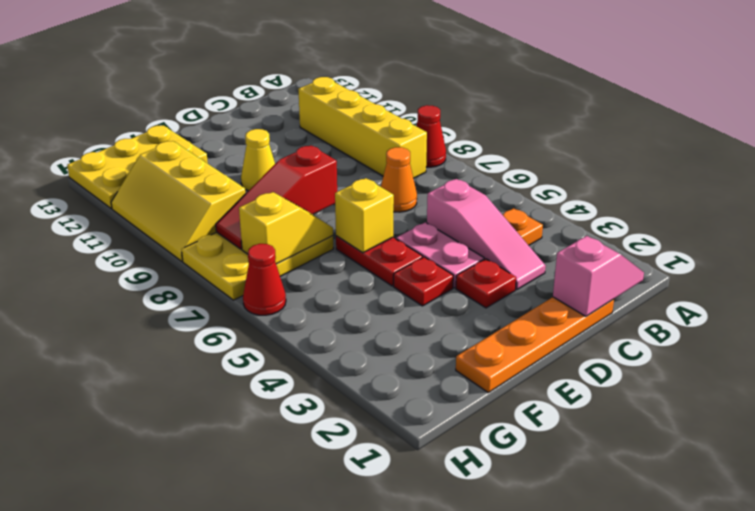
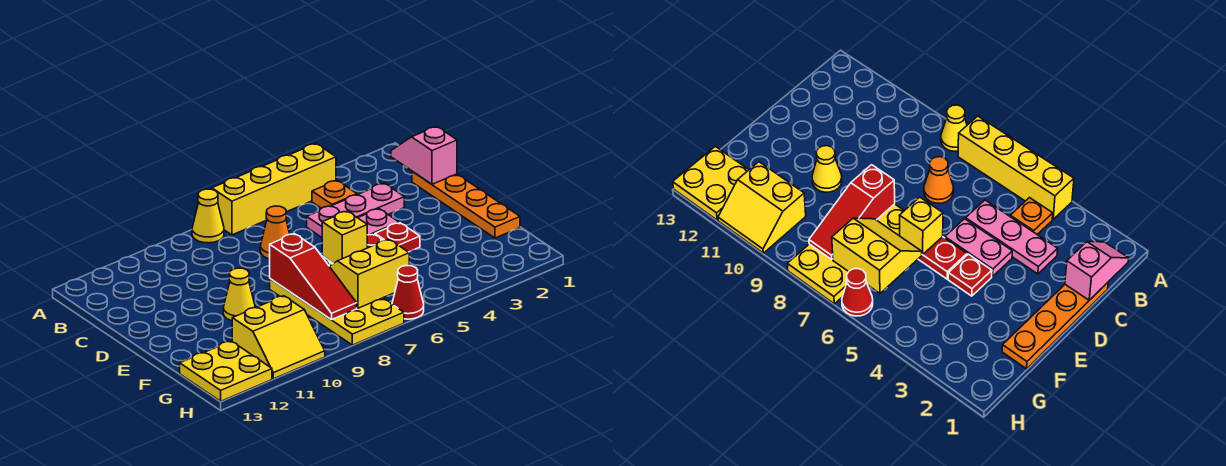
red 1x1 cone [416,105,446,167] -> yellow 1x1 cone [192,189,224,243]
yellow 1x4 brick [298,77,427,178] -> yellow 1x4 brick moved to [212,144,336,235]
pink 1x3 slope [427,179,546,290] -> pink 1x3 plate [307,183,404,237]
red 1x1 plate [456,259,516,308] -> none
yellow 2x3 plate [182,232,333,300] -> yellow 2x4 plate [270,258,404,345]
yellow 1x2 slope [239,192,333,264] -> yellow 2x2 slope [329,239,409,308]
yellow 2x3 plate [67,125,208,209] -> yellow 2x2 plate [180,341,272,401]
yellow 2x3 slope [111,141,246,261] -> yellow 2x2 slope [232,296,325,379]

